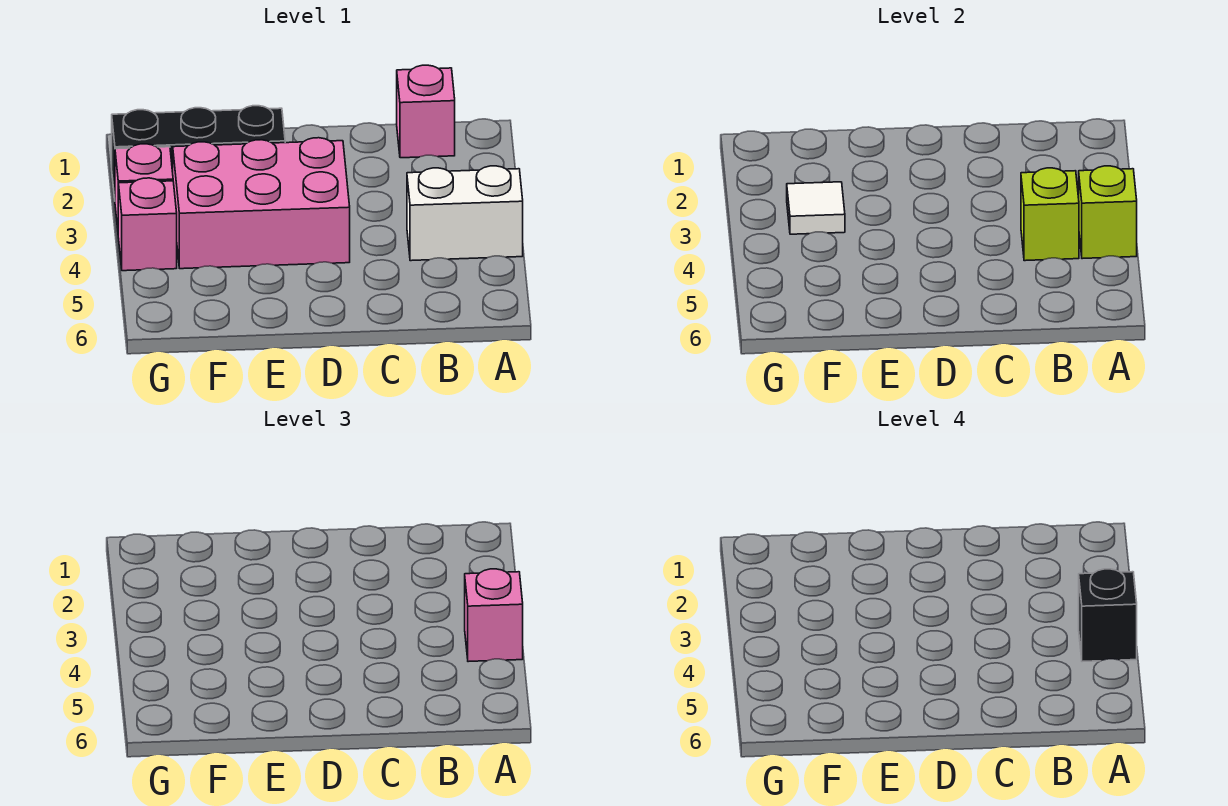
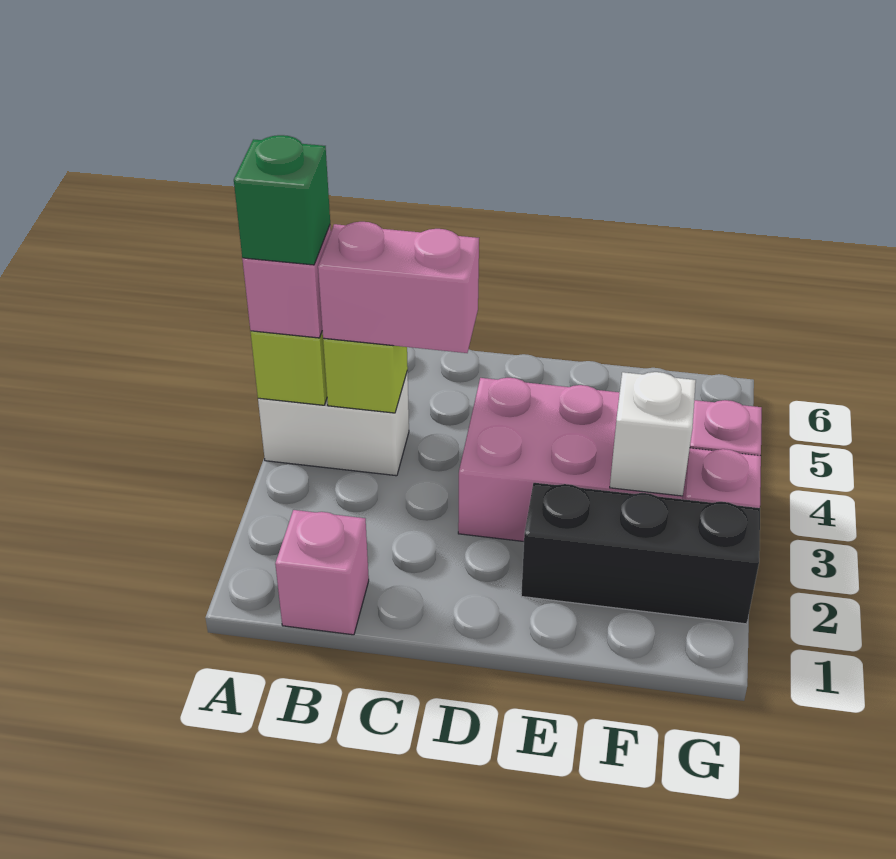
black 1x1 brick [1079,569,1137,662] -> green 1x1 brick [234,135,330,265]
none -> pink 1x2 brick [318,222,479,353]
white 1x1 tile [787,182,845,234] -> white 1x1 brick [610,372,696,496]

